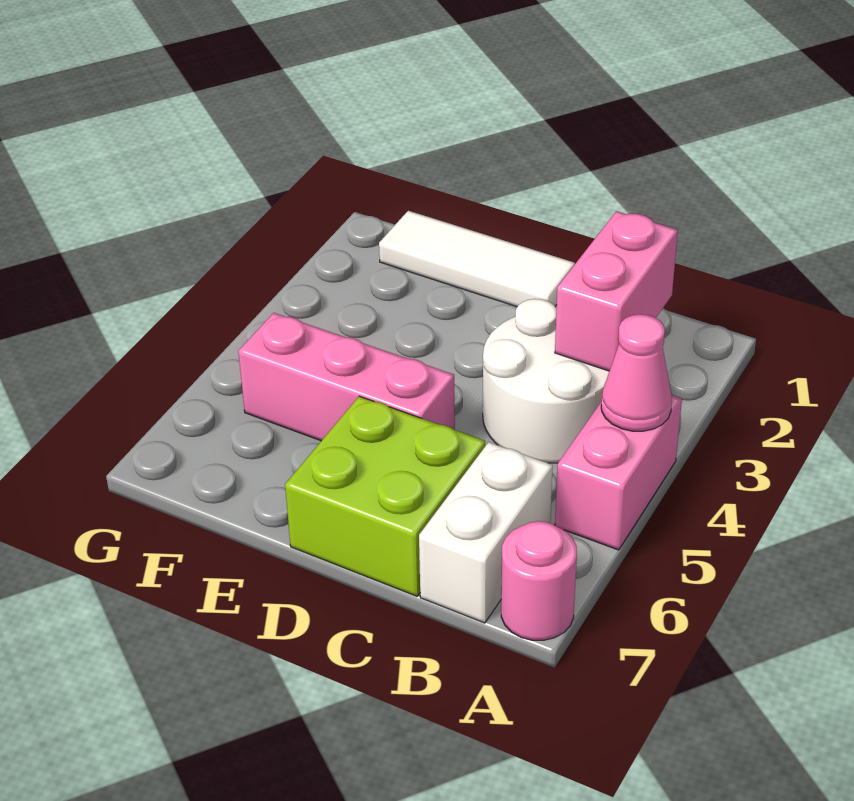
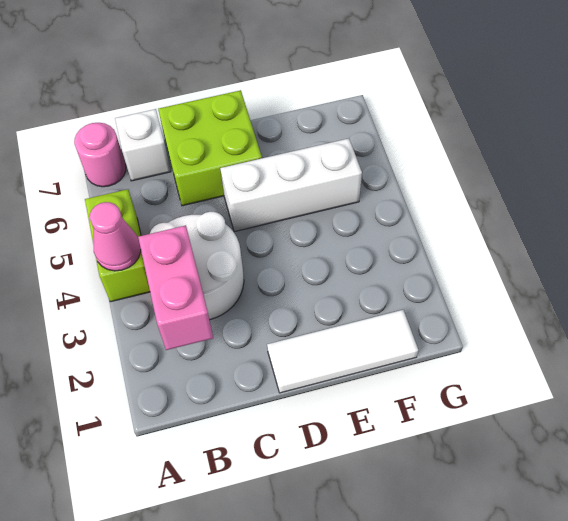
pink 1x2 brick [555,395,682,550] -> lime 1x2 brick [85,189,150,302]
white 1x2 brick [419,442,553,623] -> white 1x1 brick [115,109,171,181]
pink 1x3 brick [238,313,455,441] -> white 1x3 brick [220,138,362,232]

